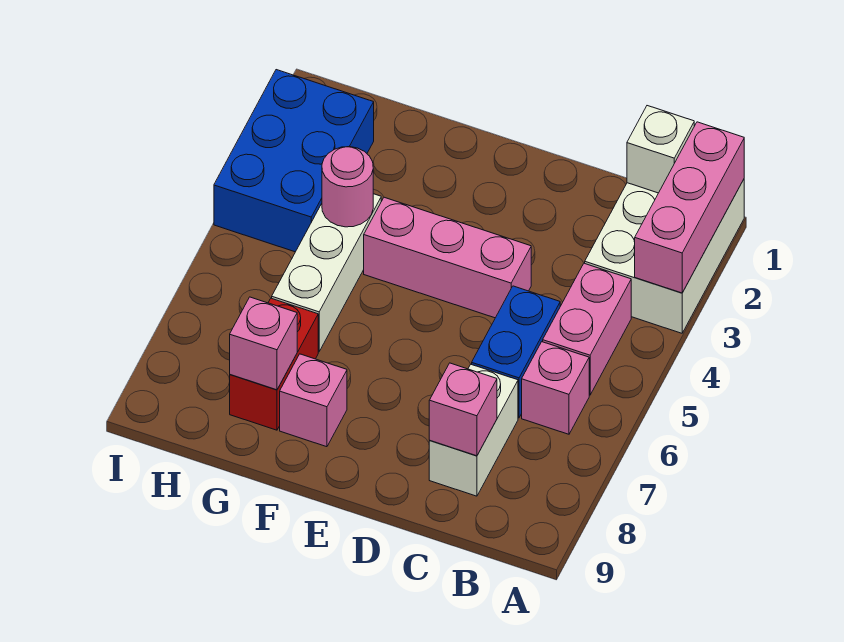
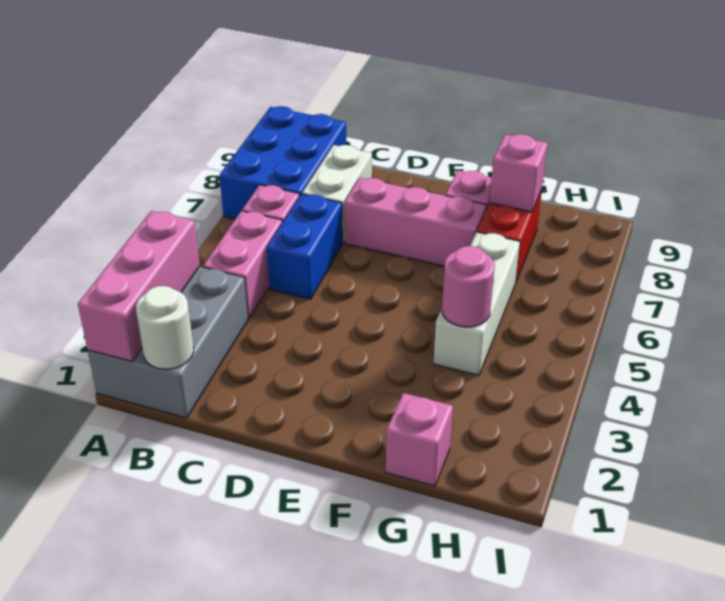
white 2x3 brick [585,179,744,333] -> grey 2x3 brick [88,267,248,418]
white 1x1 brick [627,106,694,193] -> white 1x1 round brick [136,286,194,369]
pink 1x1 brick [429,363,497,456] -> pink 1x1 brick moved to [386,393,453,486]
pink 1x3 brick [364,197,531,318] -> pink 1x3 brick moved to [345,178,487,266]
blue 2x3 brick [214,70,374,252] -> blue 2x3 brick moved to [219,106,346,219]

